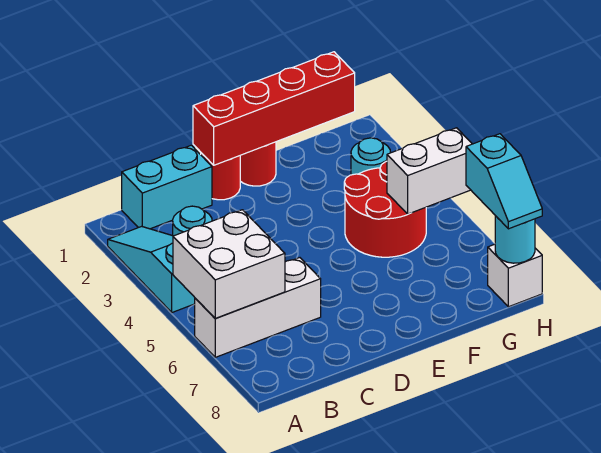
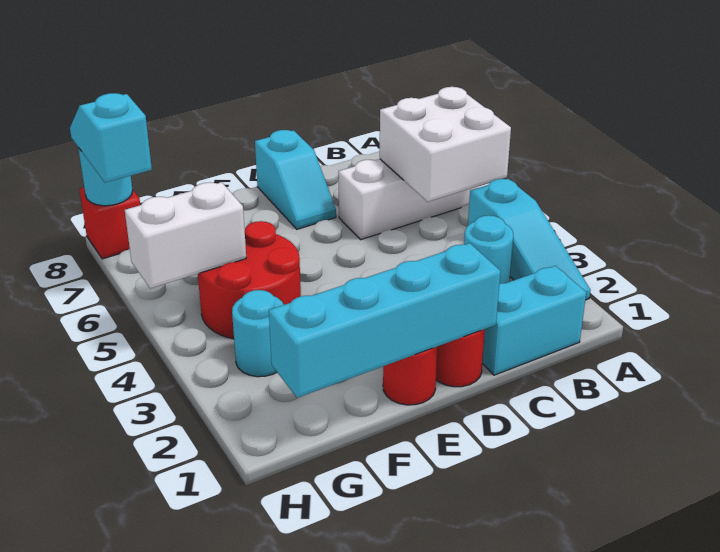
red 1x4 brick [193,52,355,165] -> cyan 1x4 brick [269,243,500,398]
none -> cyan 1x2 slope [255,130,336,229]
white 1x1 brick [488,244,542,307] -> red 1x1 brick [79,188,140,259]

